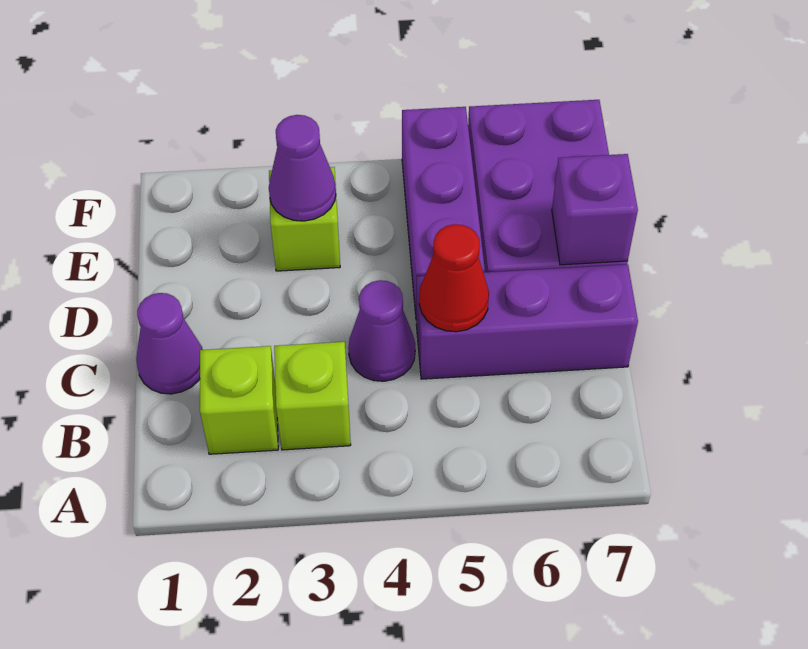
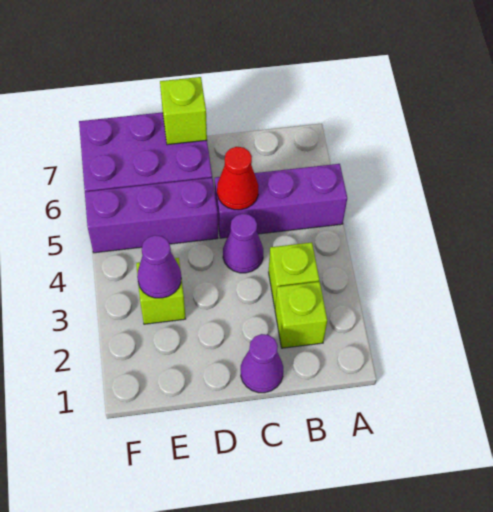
purple 1x3 brick [416,264,638,379] -> purple 1x3 brick turned to [215,164,347,238]
purple 1x1 brick [552,154,638,265] -> lime 1x1 brick [160,77,207,145]

